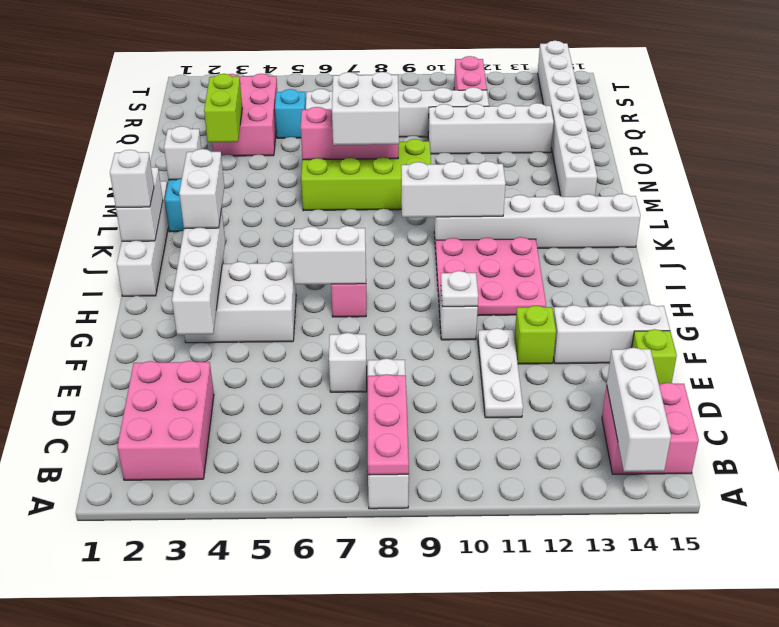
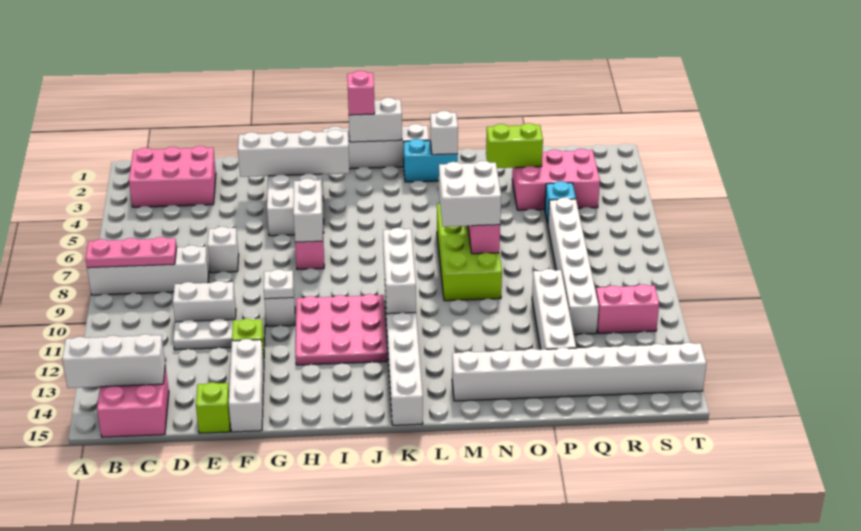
white 1x2 brick [179,149,224,229] -> white 1x2 brick moved to [173,281,236,322]
white 1x1 brick [110,150,154,207] -> pink 1x1 brick [347,71,375,115]

